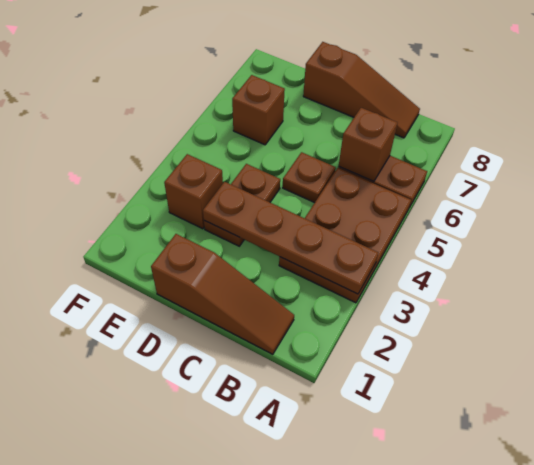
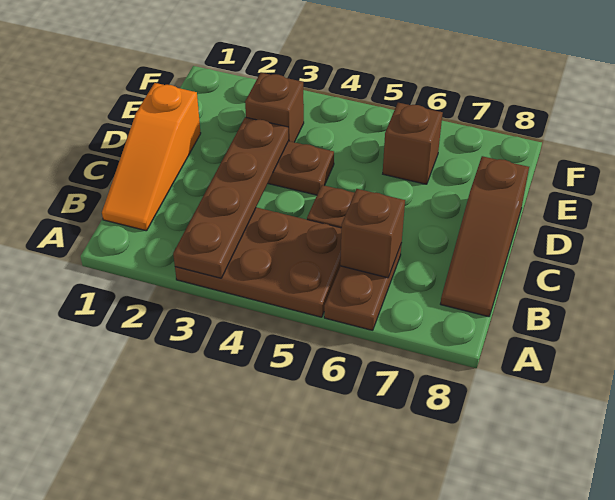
brown 1x3 slope [151,234,294,354] -> orange 1x3 slope [102,83,201,231]

